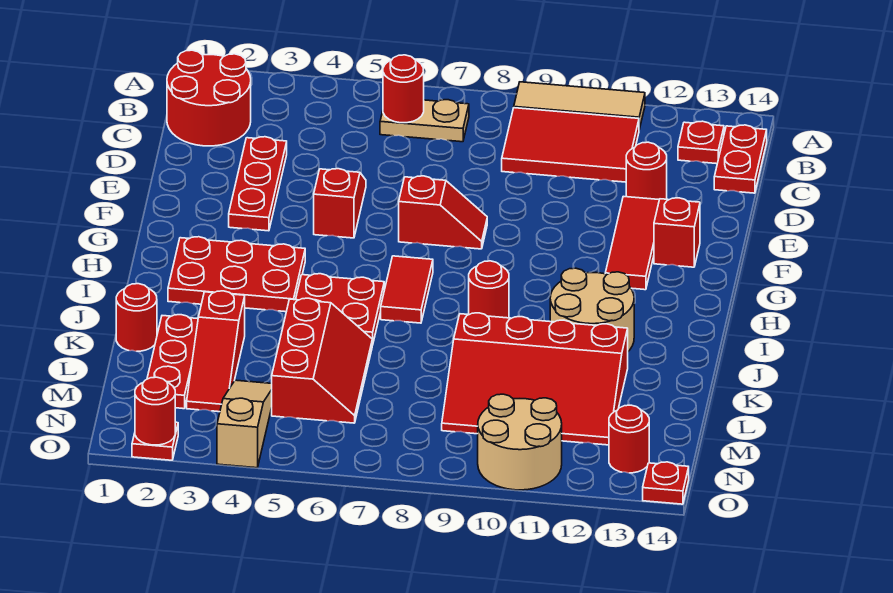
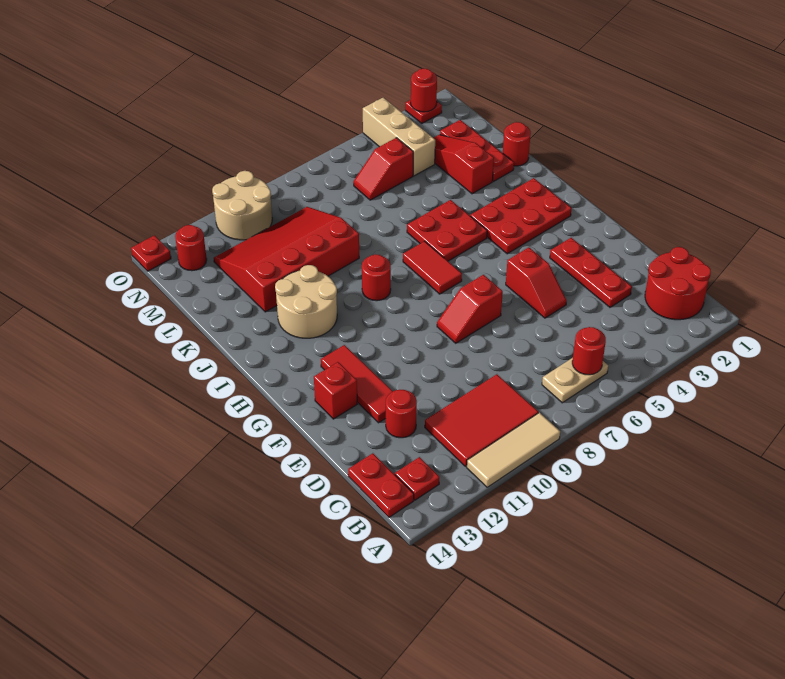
red 2x3 slope [272,298,372,423] -> red 1x2 slope [353,138,413,200]
tan 1x3 slope [217,380,272,468] -> tan 1x3 brick [363,98,435,176]

